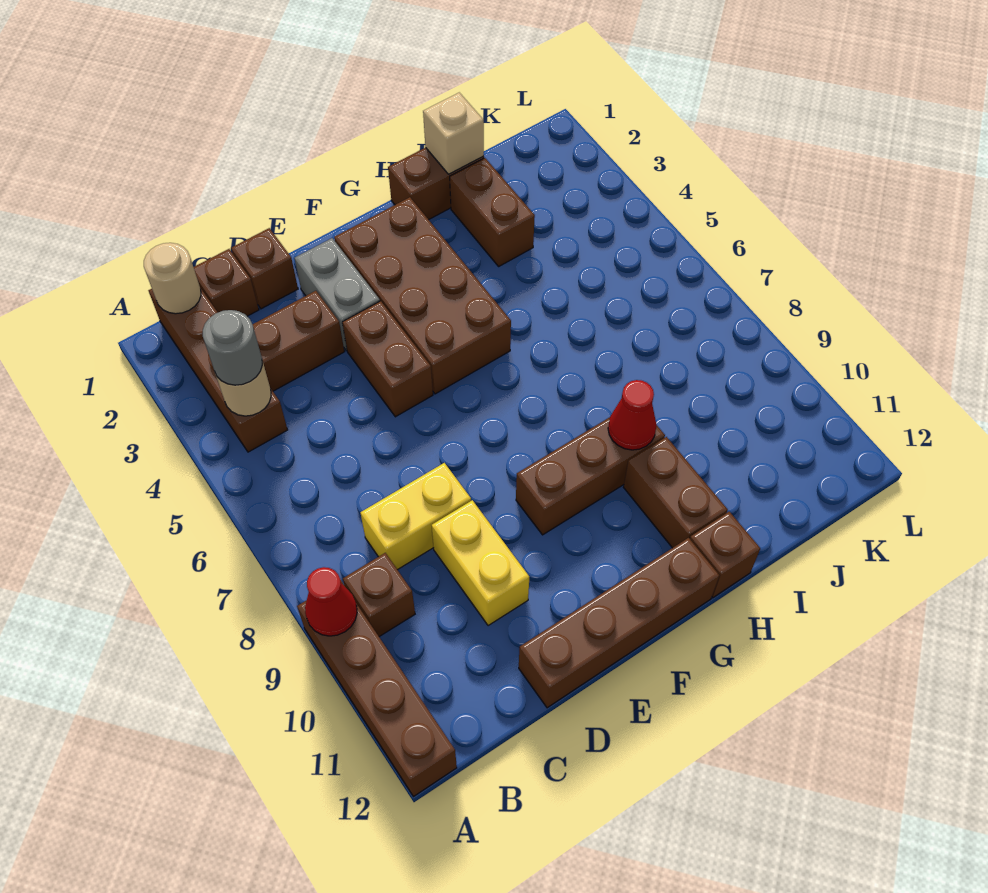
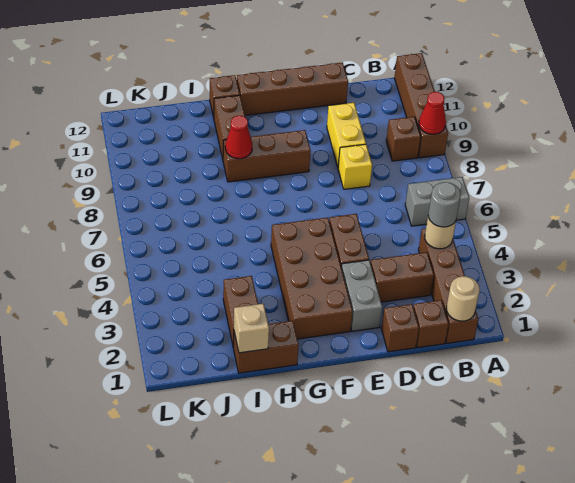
none -> grey 1x2 brick [405,177,469,226]
yellow 1x2 brick [360,463,471,570] -> yellow 1x1 brick [338,144,372,189]

